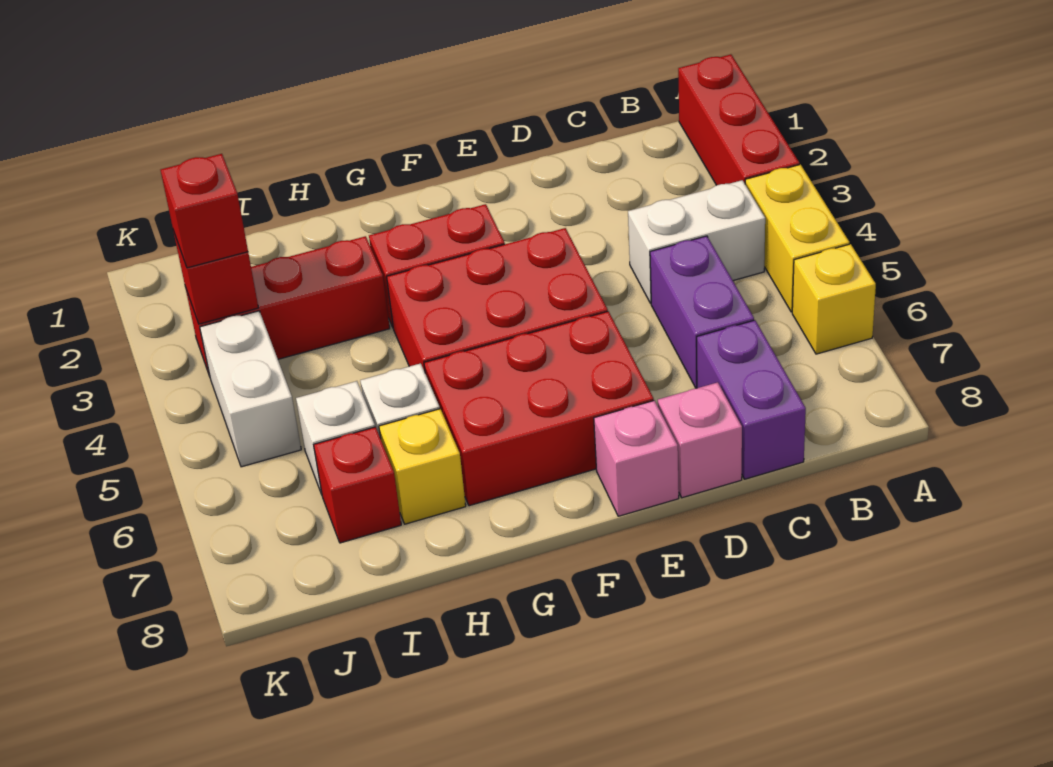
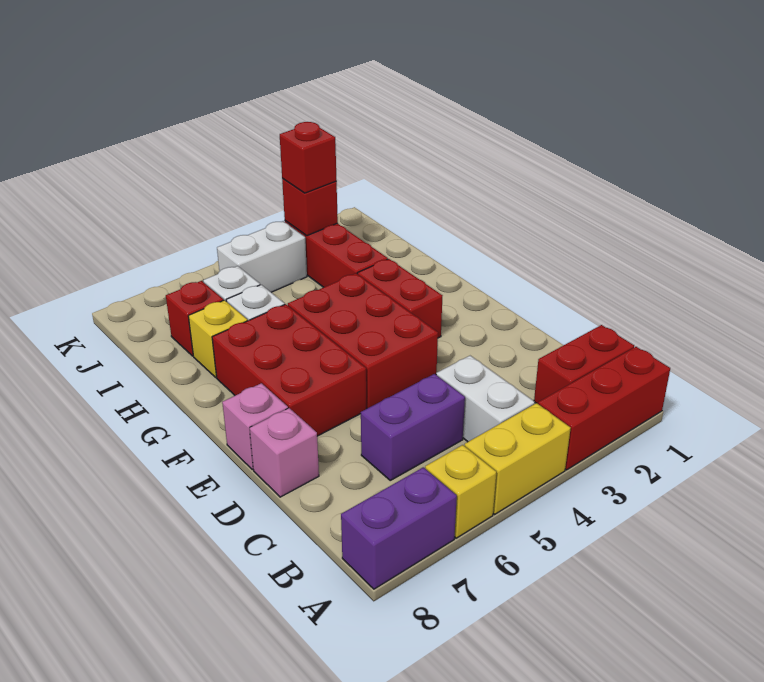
none -> red 1x2 brick [534,325,634,404]
purple 1x2 brick [697,320,806,479] -> purple 1x2 brick moved to [341,467,457,589]

